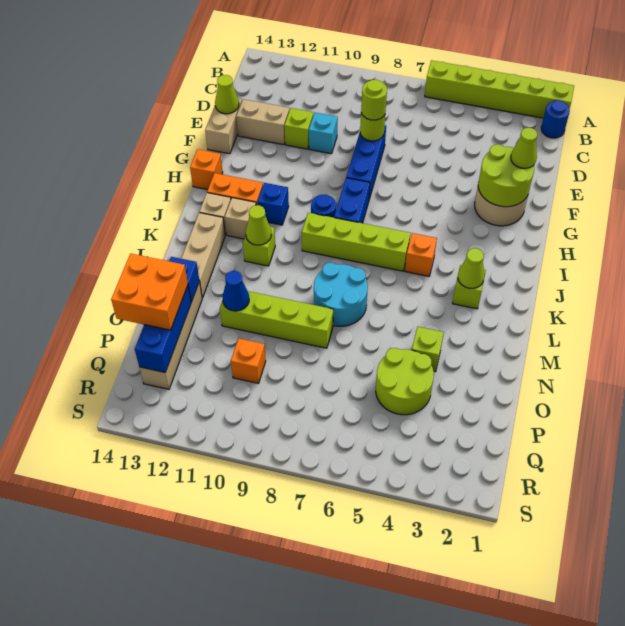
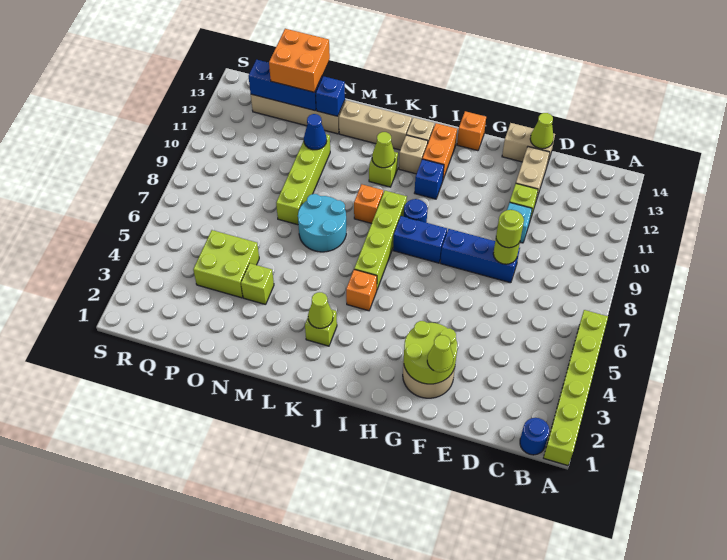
lime 2x2 round brick [376,348,434,415] -> lime 2x2 brick [193,230,259,298]
orange 1x1 brick [231,338,266,383] -> orange 1x1 brick moved to [354,184,383,224]

